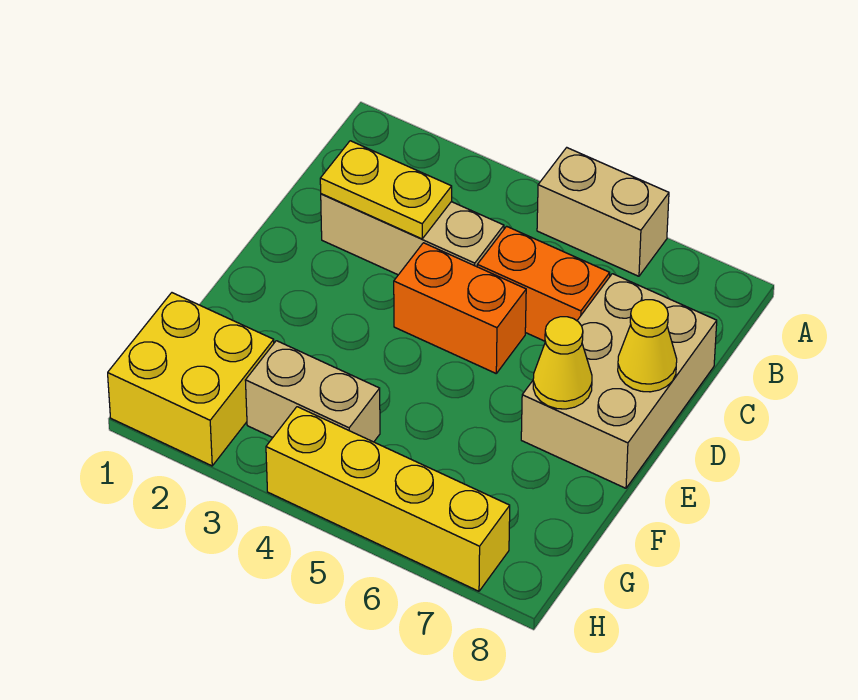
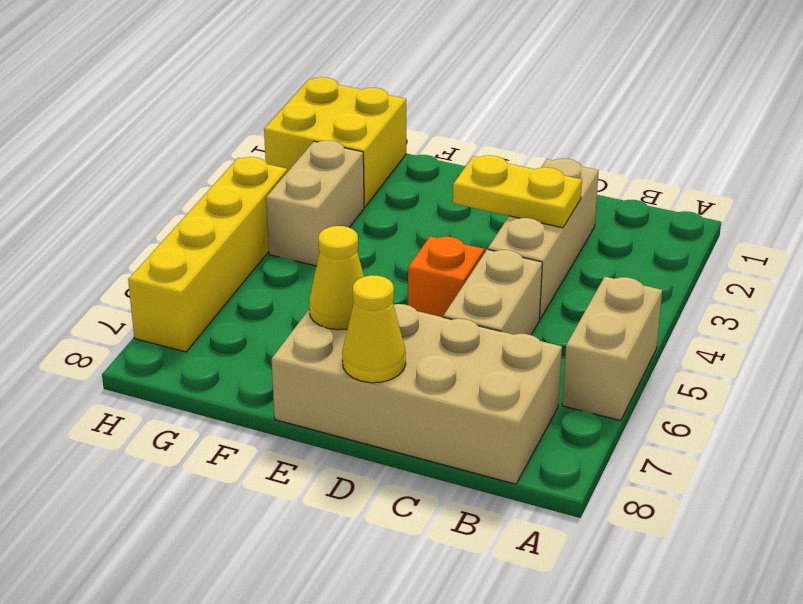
yellow 1x2 plate [320,141,452,239] -> yellow 1x2 plate turned to [453,155,582,228]
orange 1x2 brick [477,226,610,341] -> tan 1x2 brick [443,250,542,335]
tan 2x3 brick [521,274,717,488] -> tan 2x4 brick [272,304,562,484]
orange 1x2 brick [394,243,526,373] -> orange 1x1 brick [408,236,484,317]

